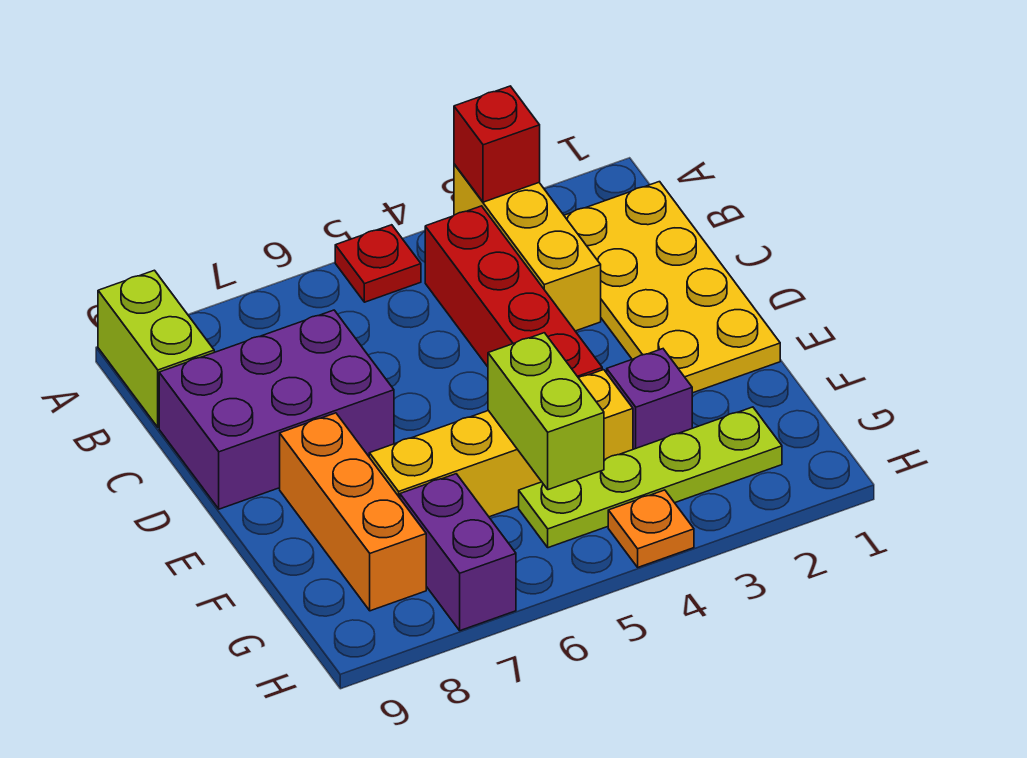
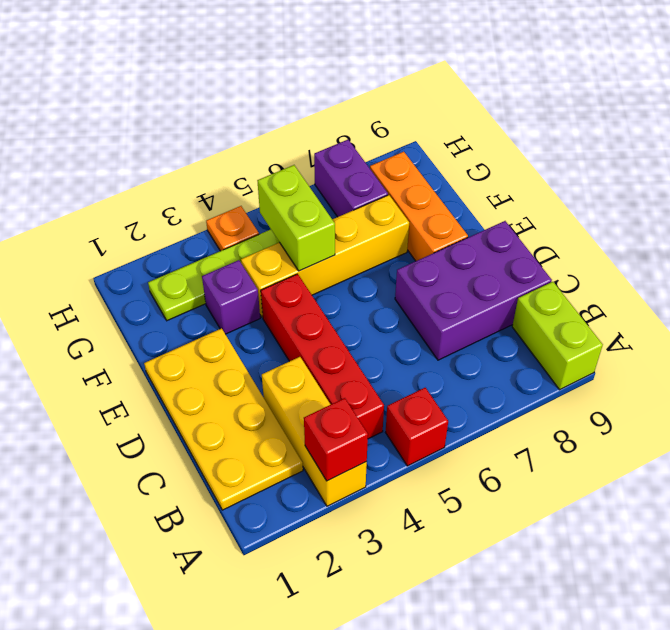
red 1x1 plate [335,225,421,302] -> red 1x1 brick [386,388,448,466]

